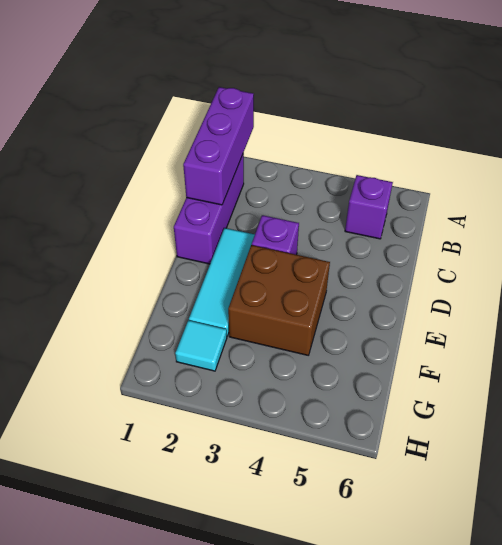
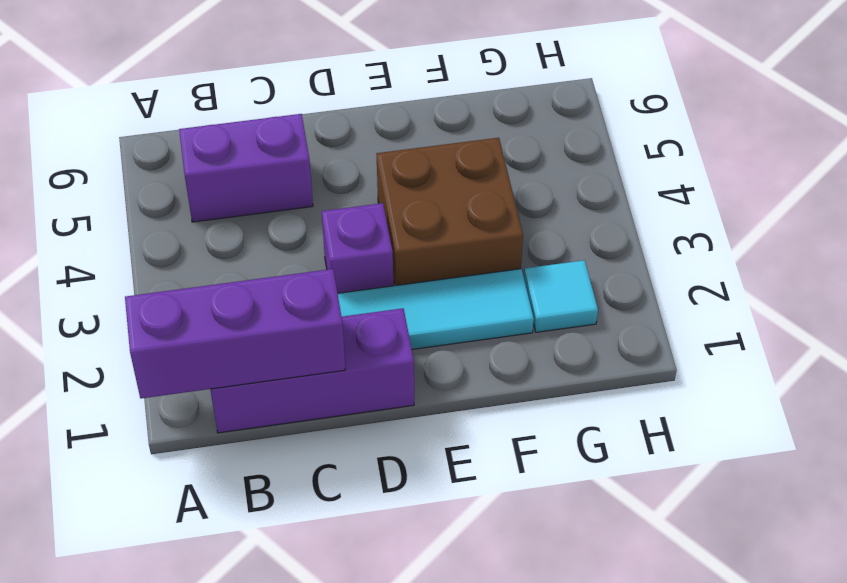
purple 1x1 brick [345,175,393,239] -> purple 1x2 brick [179,114,313,222]

